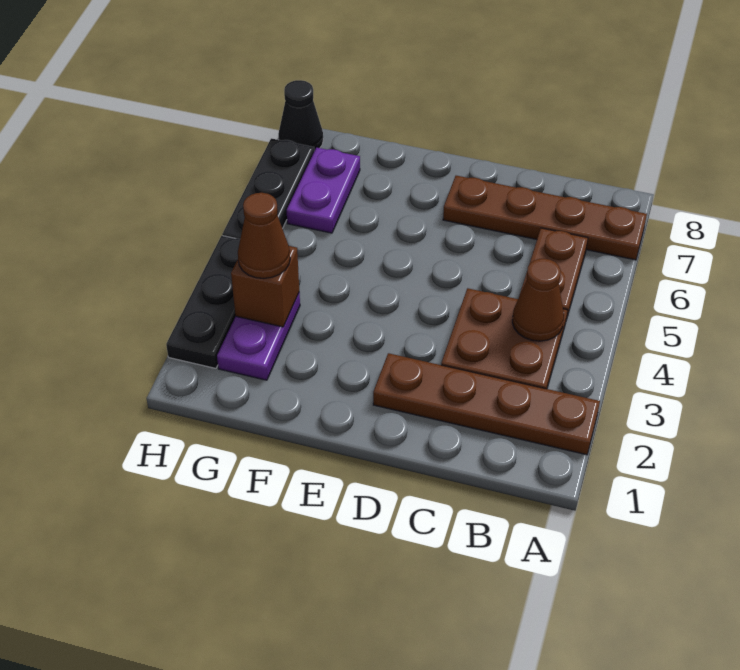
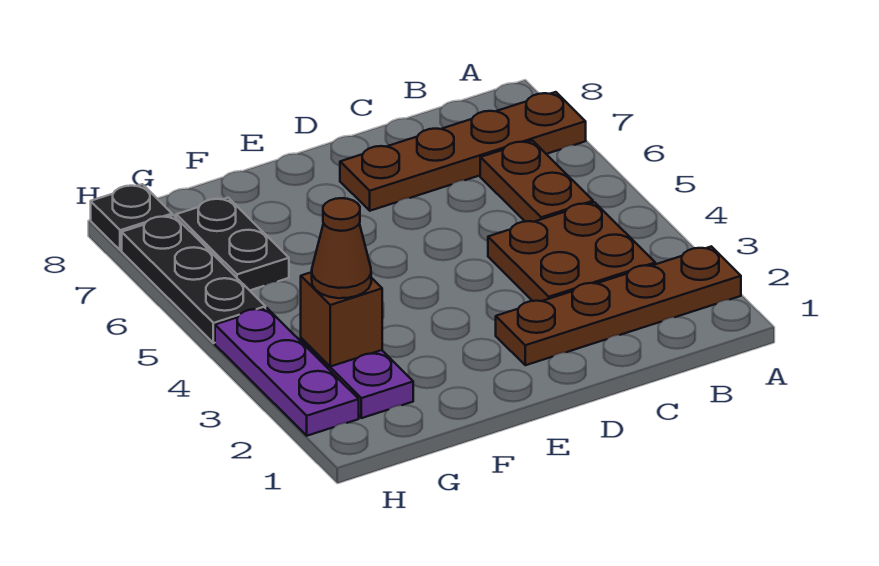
brown 1x1 cone [512,259,564,341] -> none
purple 1x2 plate [287,148,360,233] -> black 1x2 plate [176,198,289,290]
black 1x3 plate [166,236,240,368] -> purple 1x3 plate [215,308,359,436]
black 1x1 cone [278,80,323,151] -> black 1x1 plate [91,184,172,250]

